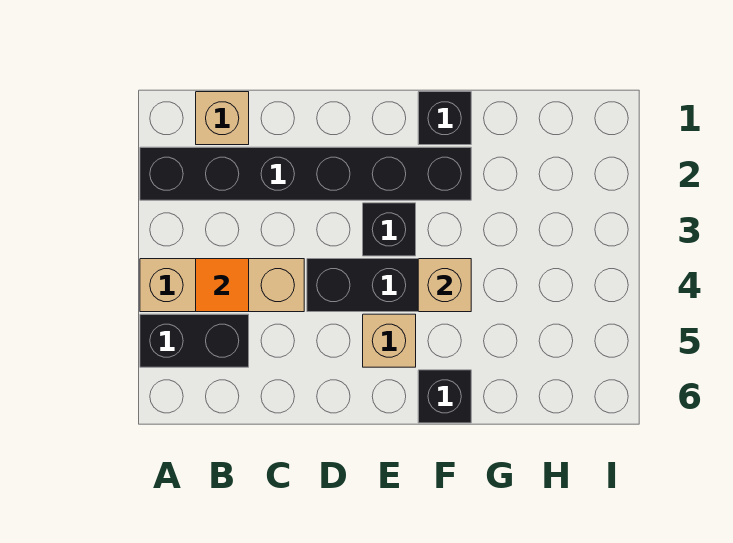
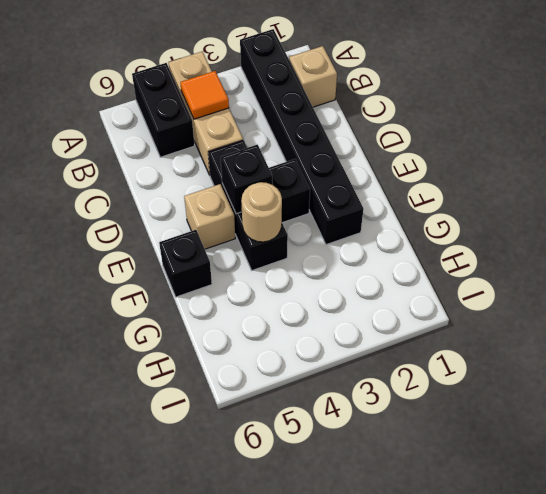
black 1x1 brick [418,92,471,145] -> black 1x1 brick moved to [221,145,272,214]
tan 1x1 brick [418,259,471,312] -> tan 1x1 round brick [241,182,282,242]

